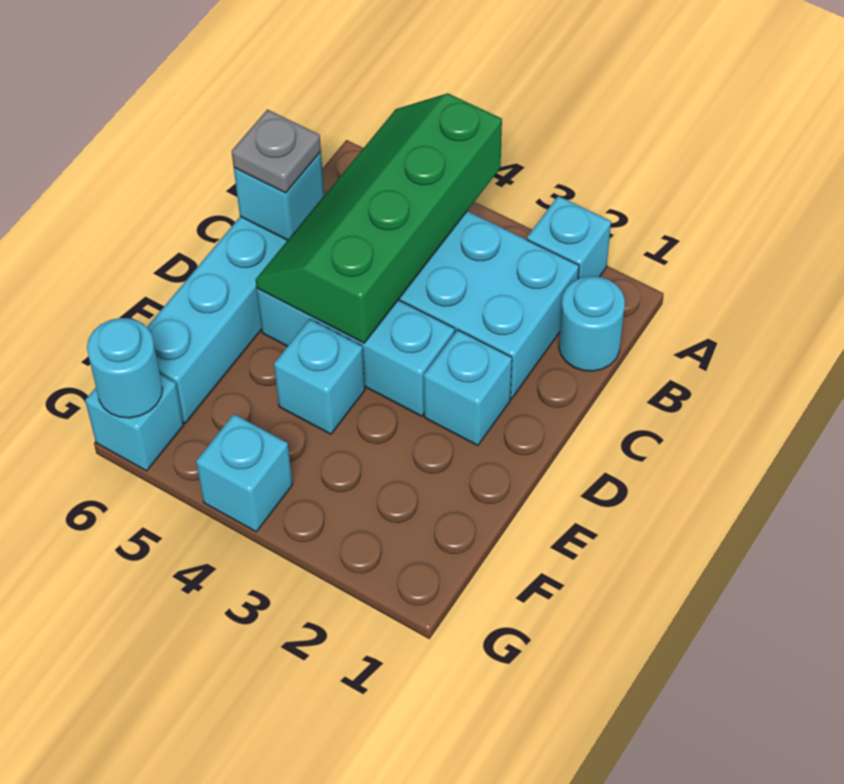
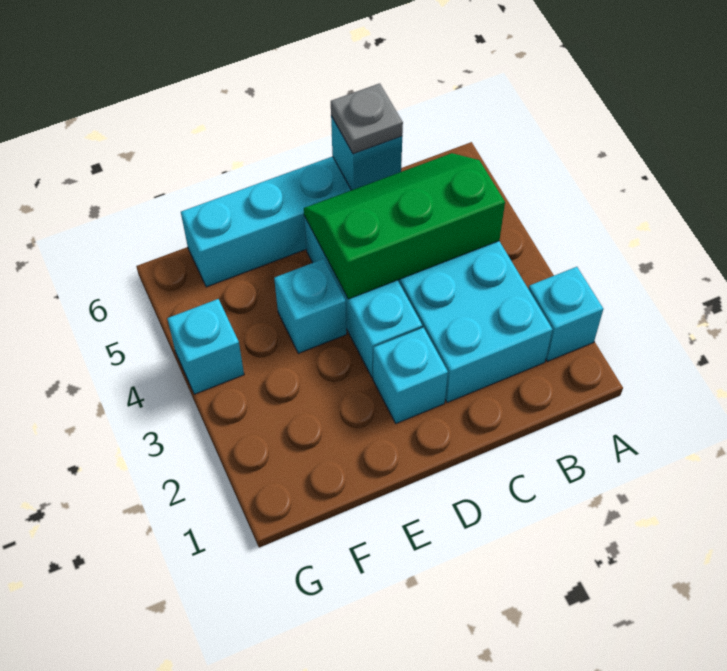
green 2x4 slope [255,93,502,343] -> green 2x3 slope [304,153,505,299]
cyan 1x1 round brick [559,276,625,371] -> none
cyan 1x1 brick [85,374,183,471] -> none
cyan 1x1 round brick [87,318,163,418] -> none

